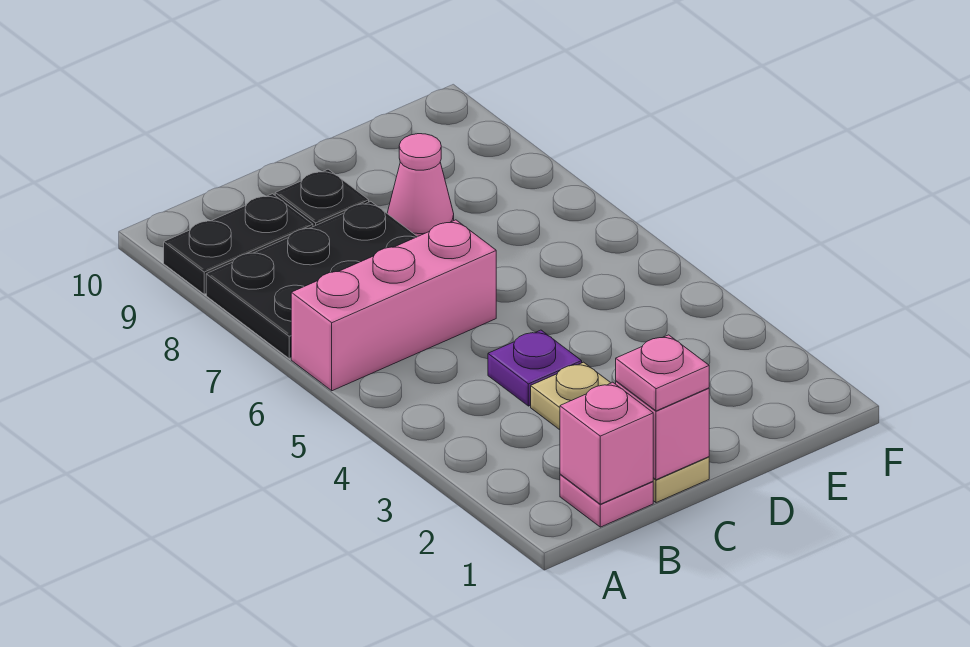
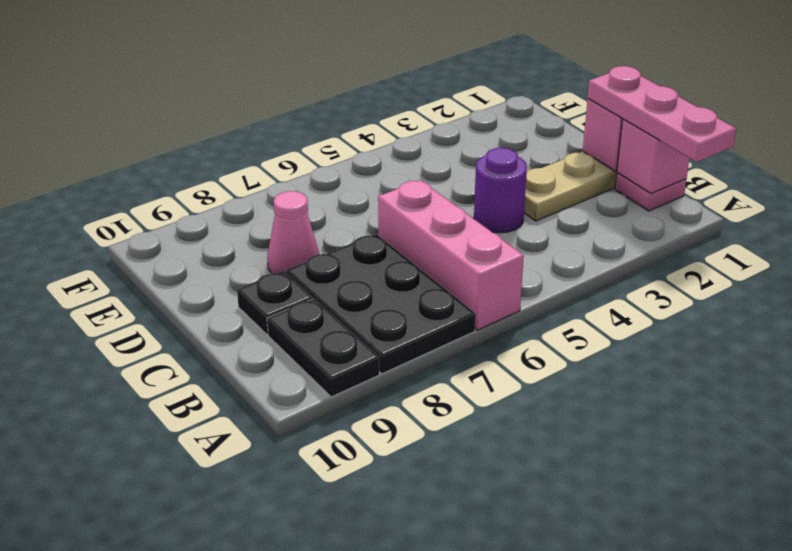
pink 1x1 plate [616,335,709,411] -> pink 1x3 plate [588,66,736,162]
purple 1x1 plate [488,330,582,406] -> purple 1x1 round brick [474,148,527,233]

